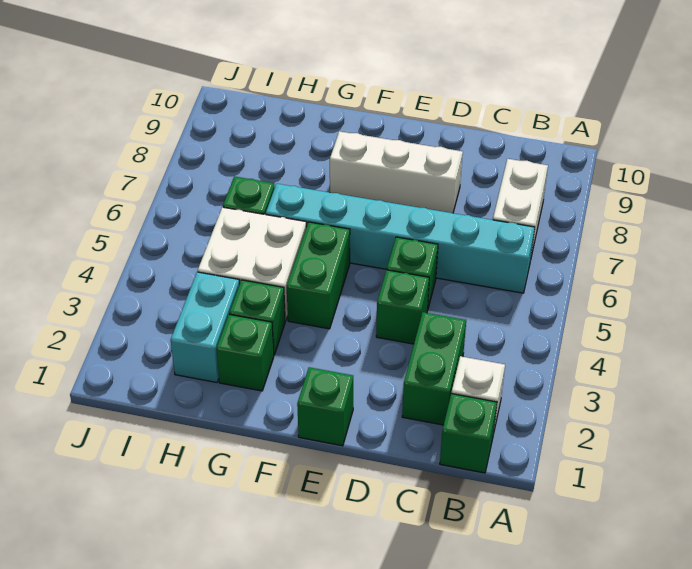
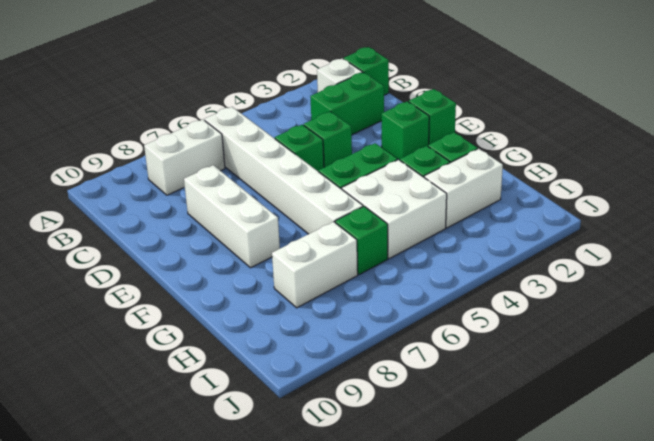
cyan 1x6 brick [266,184,535,293] -> white 1x6 brick [204,107,363,234]
none -> green 1x1 brick [382,101,429,160]
cyan 1x2 brick [171,272,239,382] -> white 1x2 brick [424,149,503,228]
none -> white 1x2 brick [272,222,358,308]

